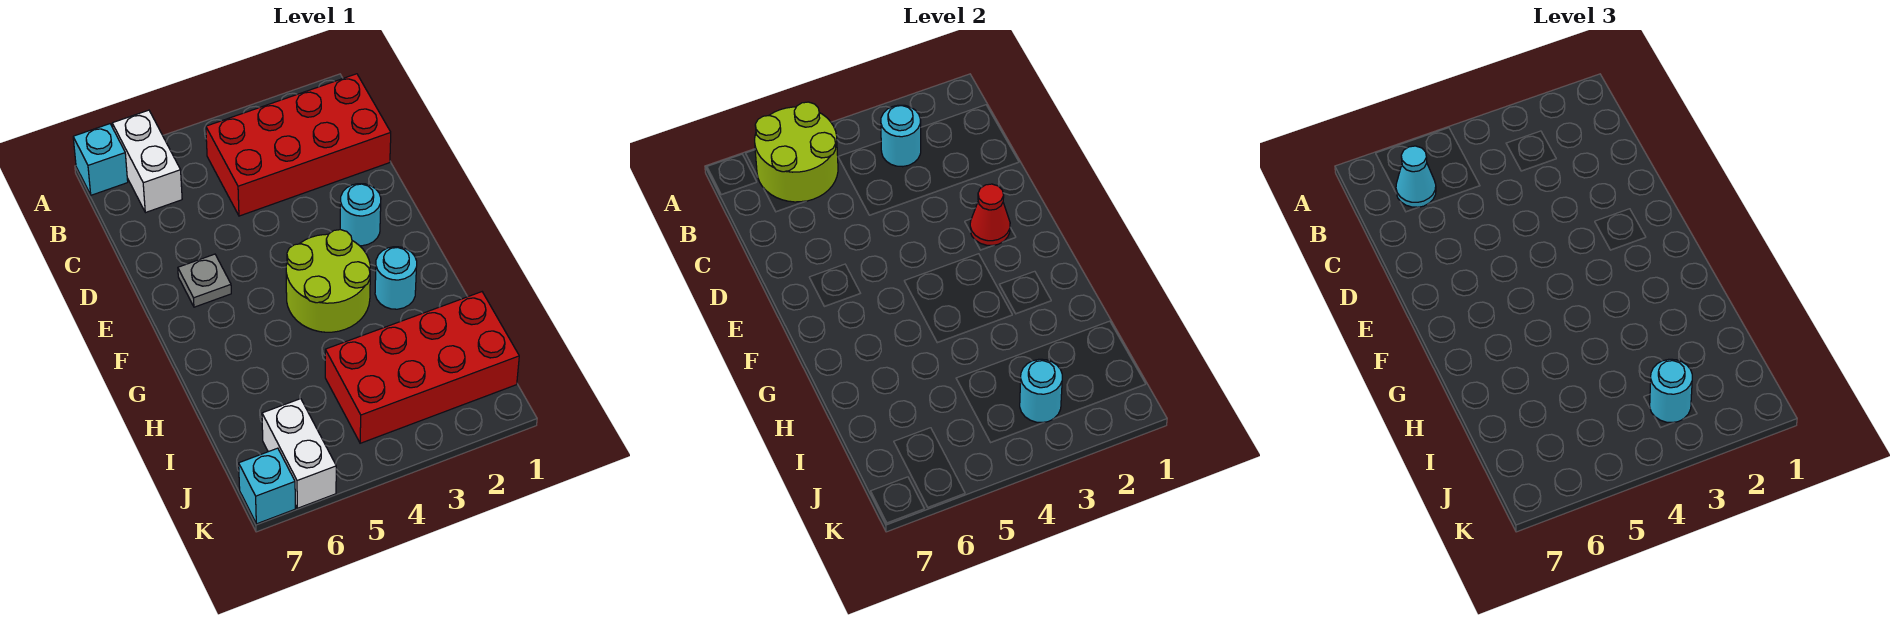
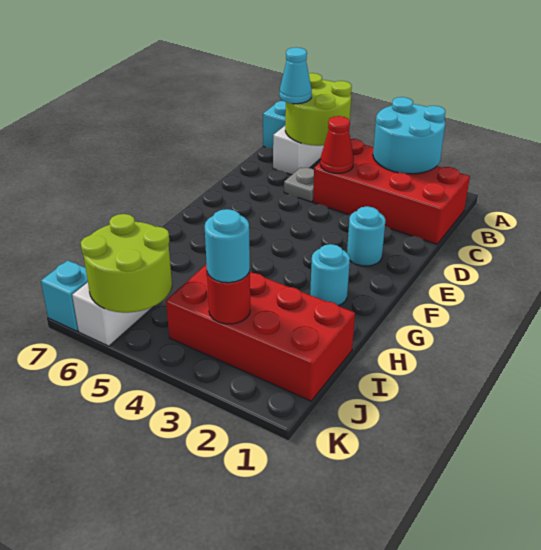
cyan 1x1 round brick [881,105,921,167] -> cyan 2x2 round brick [373,97,445,174]
red 1x1 cone [970,184,1010,245] -> red 1x1 cone moved to [320,116,354,173]
grey 1x1 plate [178,254,231,307] -> grey 1x1 plate moved to [284,168,314,202]
lime 2x2 round brick [286,230,370,332] -> lime 2x2 round brick moved to [81,214,172,313]
cyan 1x1 round brick [1020,359,1062,423] -> red 1x1 round brick [207,271,250,324]

